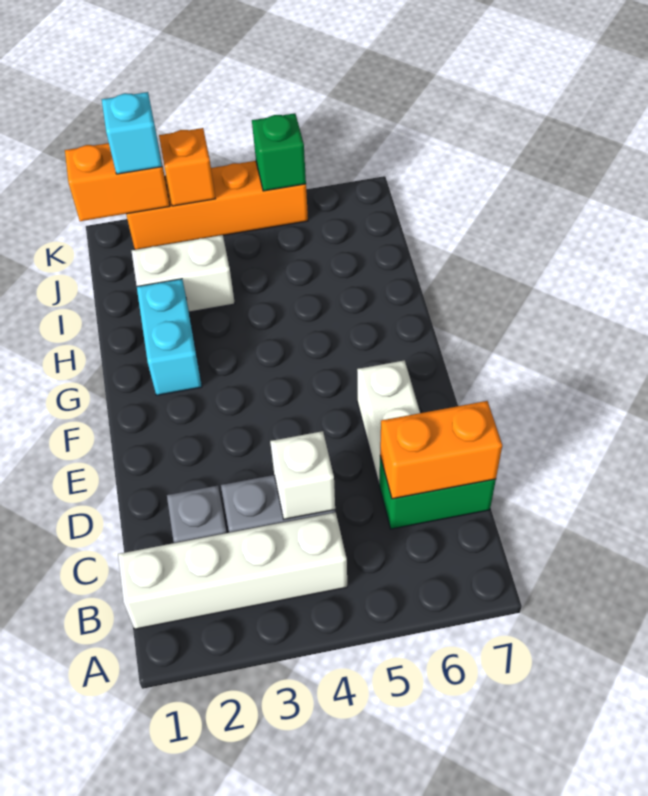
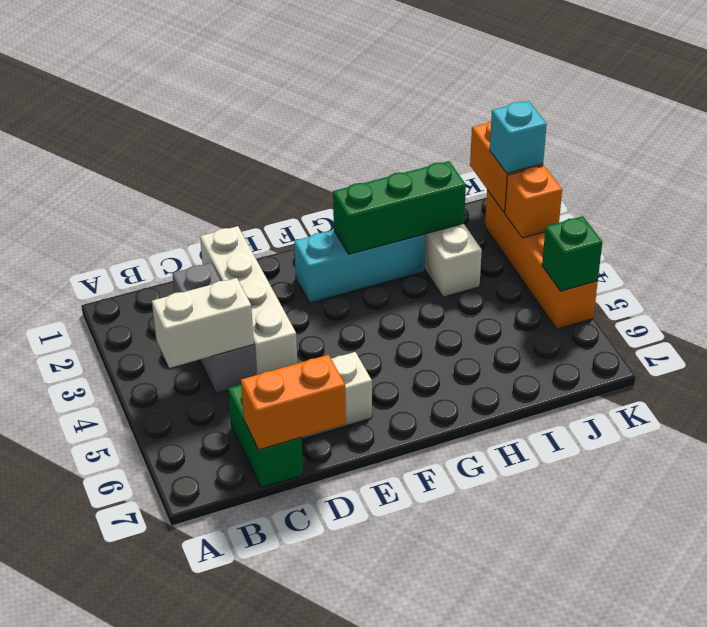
white 1x4 brick [118,512,347,629] -> white 1x4 brick moved to [200,226,297,375]
white 1x1 brick [270,431,335,519] -> white 1x2 brick [152,278,254,368]
orange 1x2 brick [380,401,502,499] -> orange 1x2 brick turned to [241,355,346,450]
cyan 1x2 brick [137,279,202,395] -> cyan 1x3 brick [294,230,425,303]
none -> green 1x3 brick [333,161,466,254]

